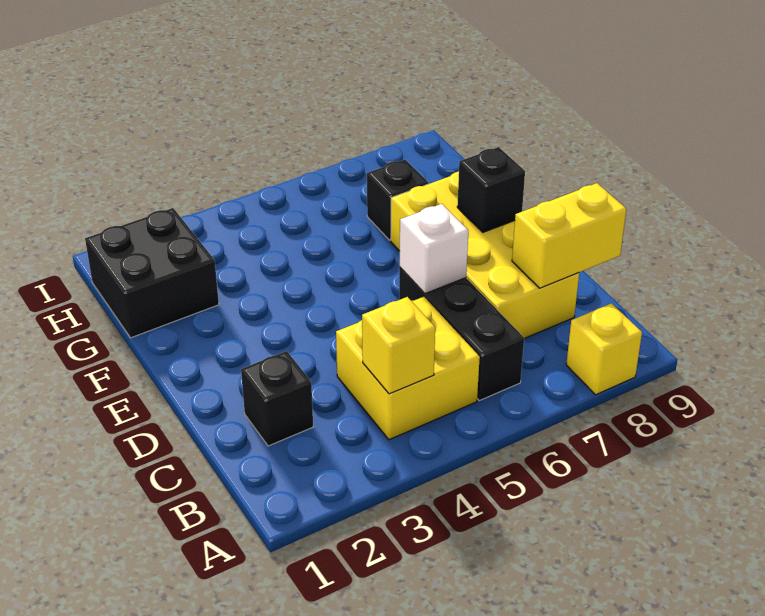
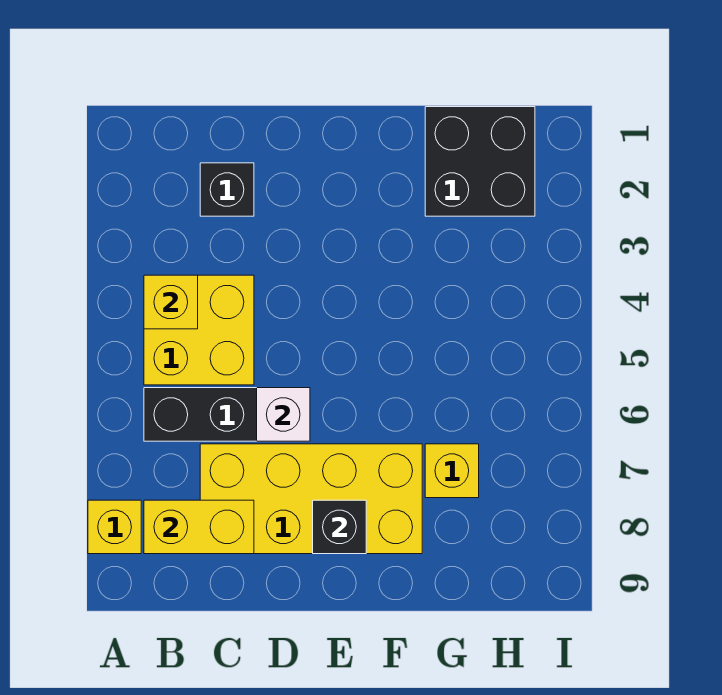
yellow 1x2 brick [512,183,626,288] -> yellow 1x2 brick turned to [144,500,254,554]
black 1x1 brick [367,160,429,240] -> yellow 1x1 brick [425,444,479,498]

